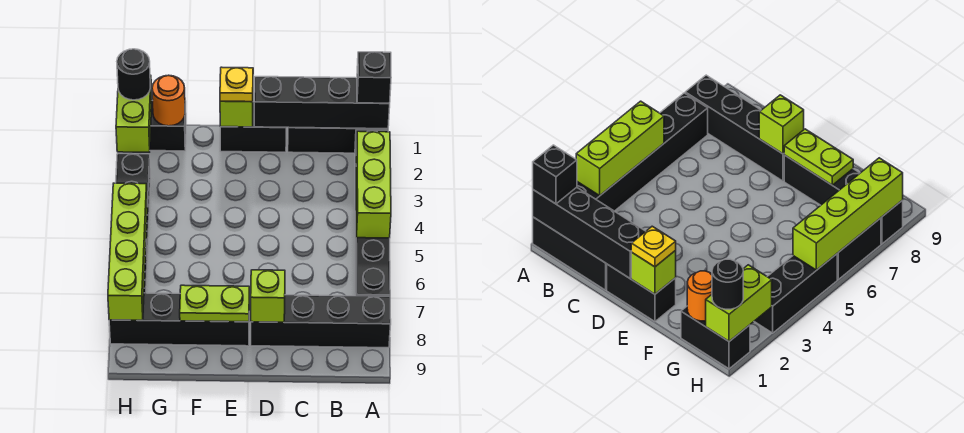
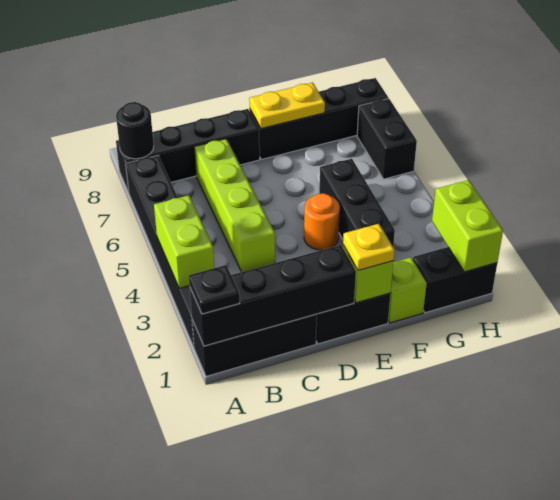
black 1x1 brick [357,52,391,103] -> black 1x1 plate [189,265,240,314]
lime 1x3 brick [356,131,391,238] -> lime 1x2 brick [154,195,214,288]
lime 1x1 brick [251,270,285,322] -> lime 1x1 brick moved to [388,257,427,323]
lime 1x2 plate [180,285,249,322] -> yellow 1x2 plate [249,83,325,129]
orange 1x1 round brick [152,75,185,126] -> orange 1x1 round brick moved to [304,193,340,250]
black 1x1 round brick [117,49,150,100] -> black 1x1 round brick moved to [116,102,154,159]
black 1x3 brick [116,154,151,253] -> black 1x3 brick moved to [319,159,395,246]
lime 1x4 brick [108,183,147,320] -> lime 1x4 brick moved to [194,139,275,272]

